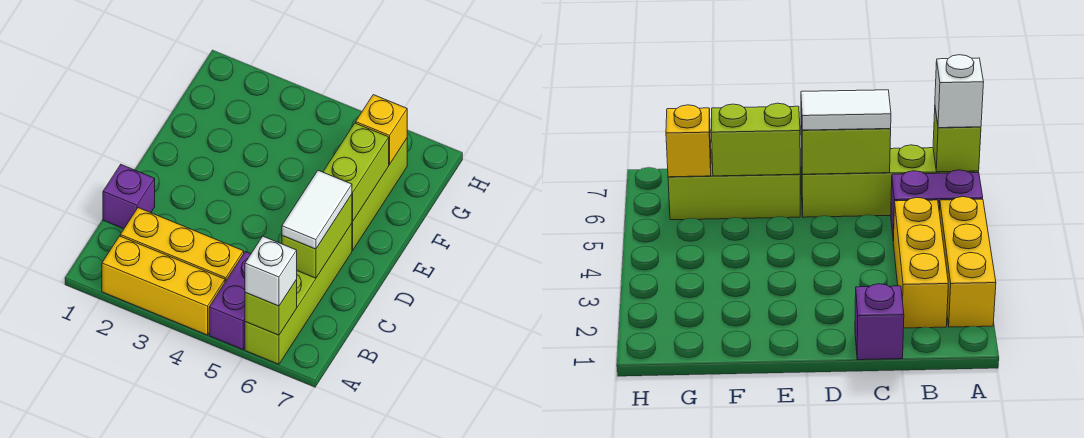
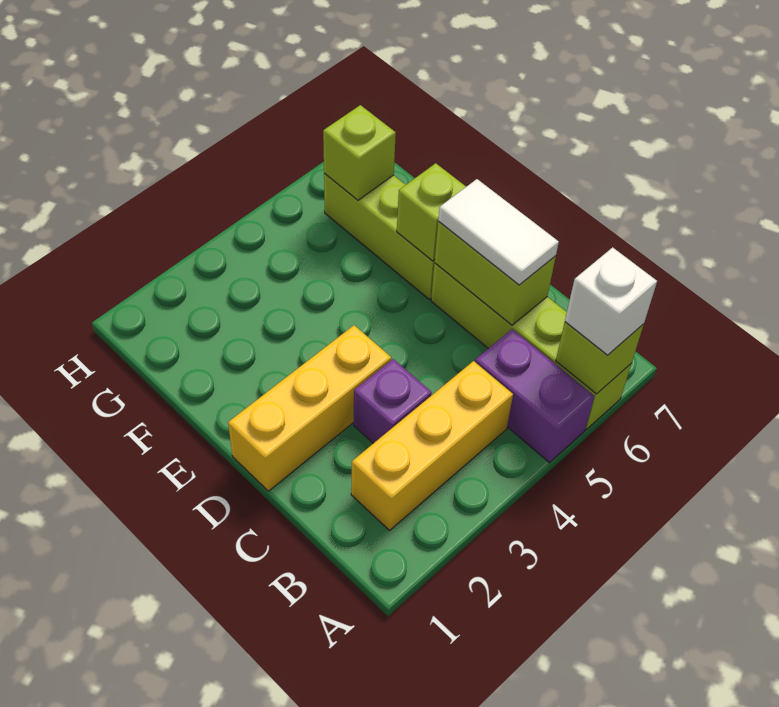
yellow 1x3 brick [102,236,225,335] -> yellow 1x3 brick moved to [228,325,391,491]
purple 1x1 brick [103,165,155,229] -> purple 1x1 brick moved to [354,359,432,443]
lime 1x2 brick [323,123,389,221] -> lime 1x1 brick [397,163,466,261]
yellow 1x1 brick [356,95,407,164] -> lime 1x1 brick [323,105,396,200]

